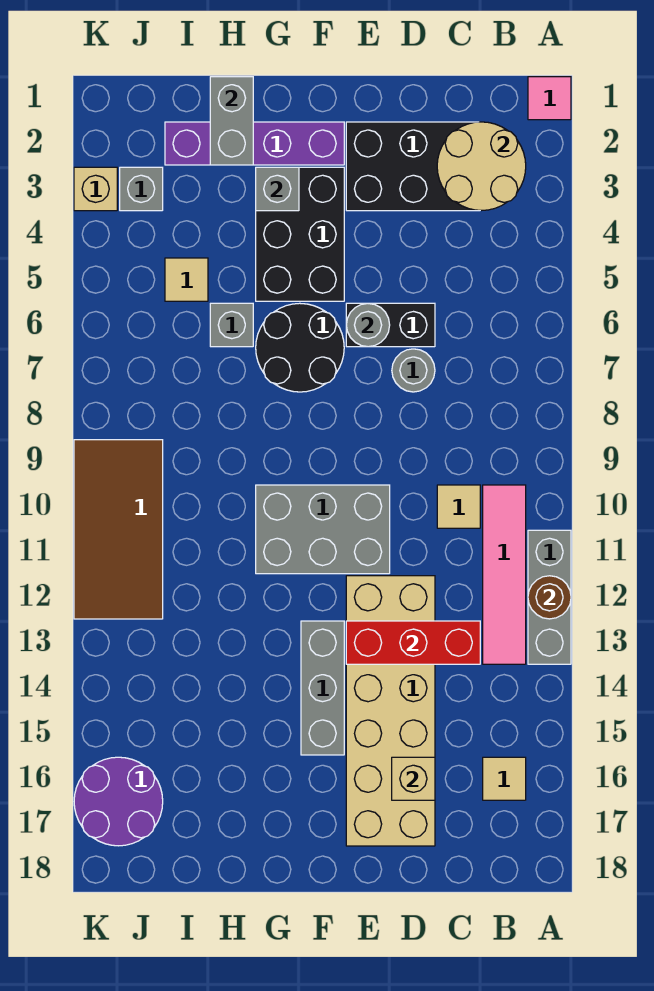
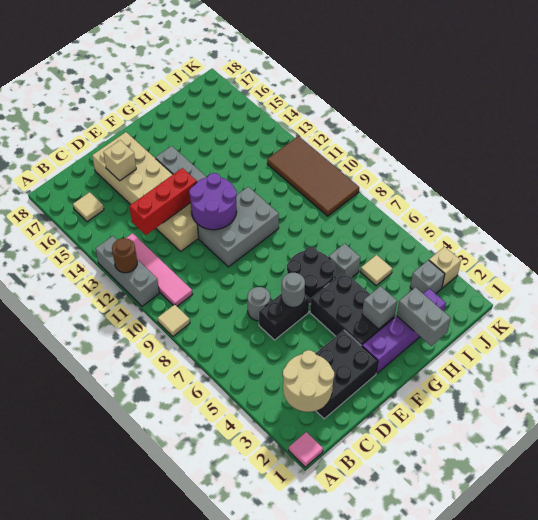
tan 1x1 tile [437,485,480,528] -> tan 1x1 tile moved to [158,305,190,336]
purple 2x2 round brick [74,757,163,846] -> purple 2x2 round brick moved to [189,173,237,230]

